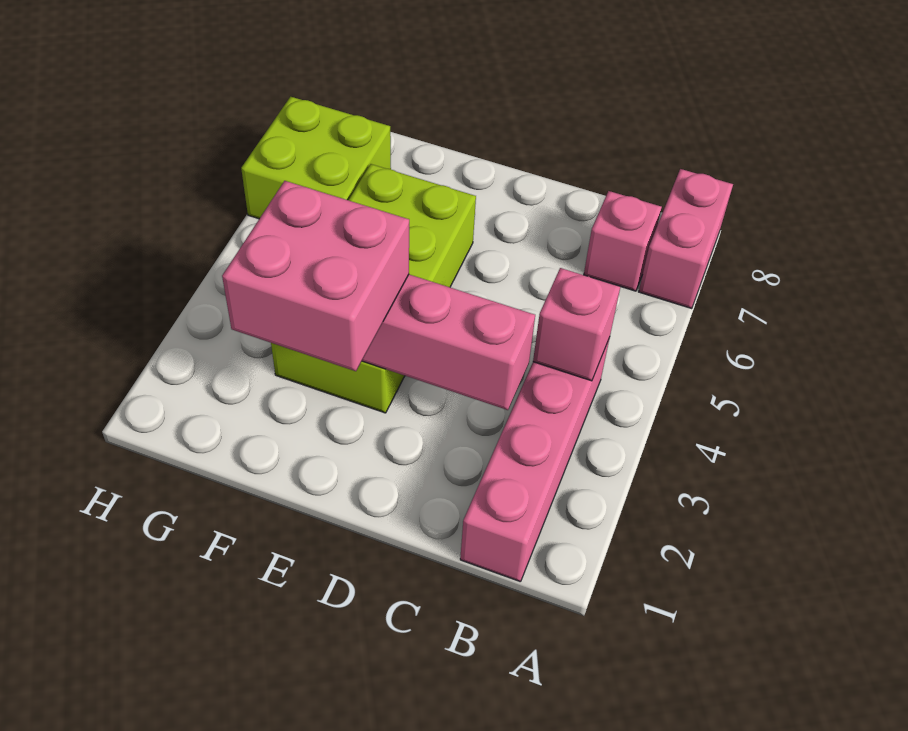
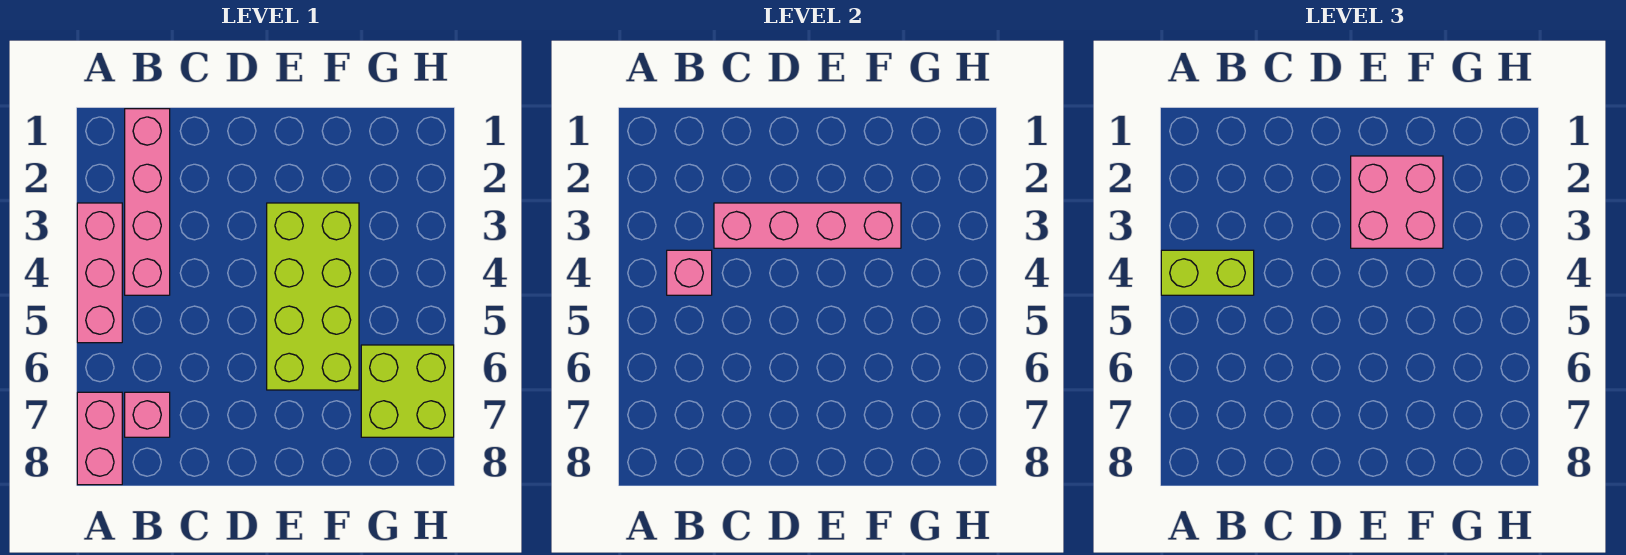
none -> pink 1x3 brick [77,203,122,343]
none -> lime 1x2 brick [1161,250,1254,295]

